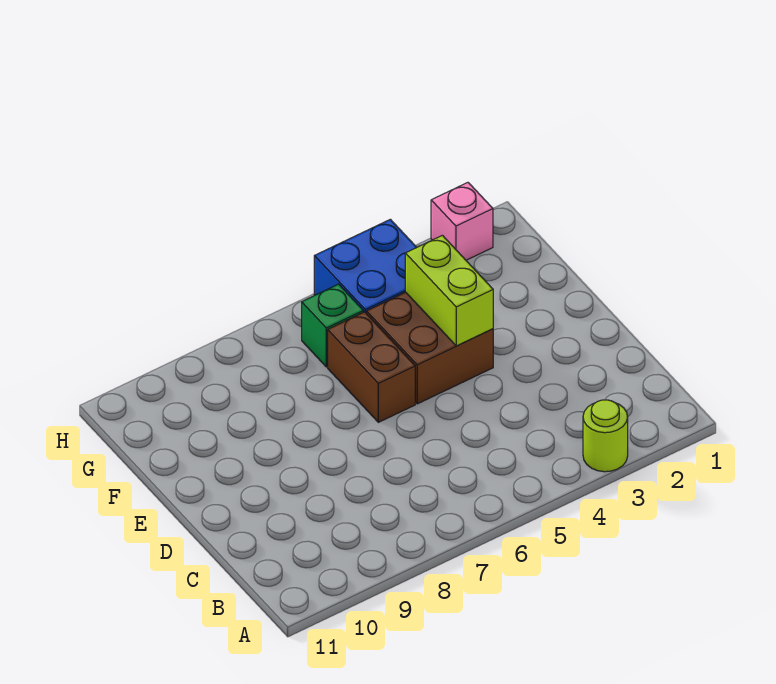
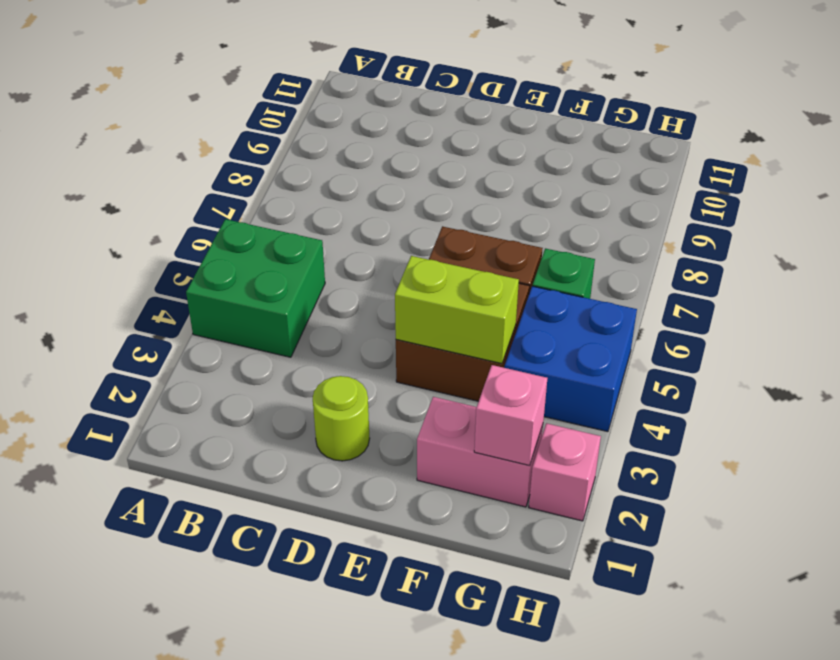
lime 1x1 round brick [583,400,628,472] -> lime 1x1 round brick moved to [313,376,370,461]
none -> green 2x2 brick [186,219,325,357]
none -> pink 1x2 brick [417,397,543,507]
none -> pink 1x1 brick [474,365,547,466]

